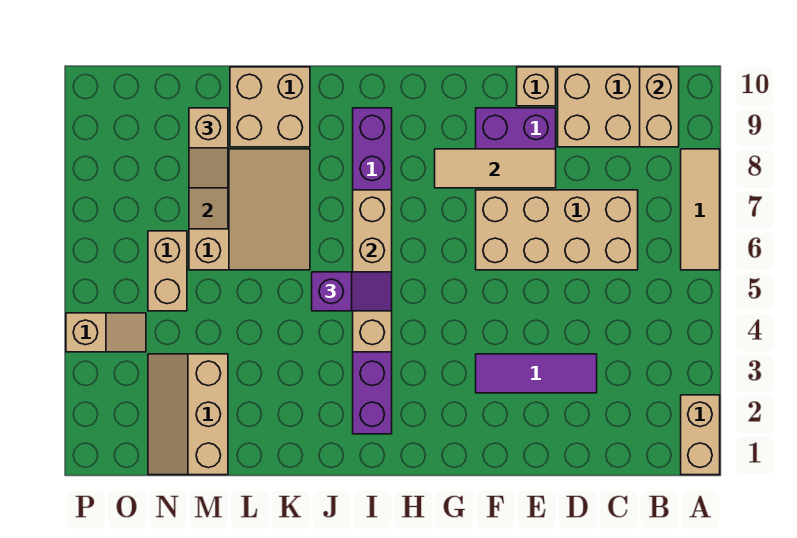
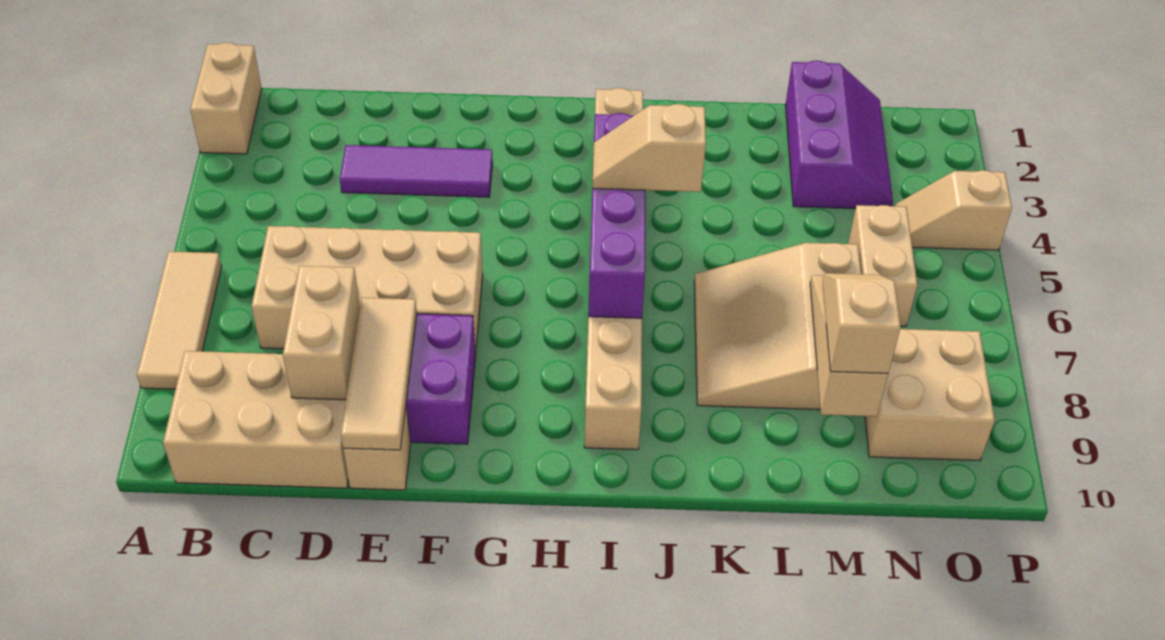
tan 1x2 brick [640,67,679,147] -> tan 1x2 brick moved to [283,266,360,400]
tan 1x3 tile [435,149,556,188] -> tan 1x3 tile turned to [341,298,417,450]
purple 1x8 brick [353,108,392,434] -> tan 1x8 brick [584,88,643,450]
tan 1x4 brick [353,190,392,352] -> purple 1x4 brick [588,113,645,318]
purple 1x2 slope [312,272,392,311] -> tan 1x2 slope [592,104,706,192]
tan 2x2 brick [230,67,310,147] -> tan 2x2 brick moved to [865,329,995,460]
tan 2x3 slope [148,354,228,475] -> purple 2x3 slope [785,61,893,209]

